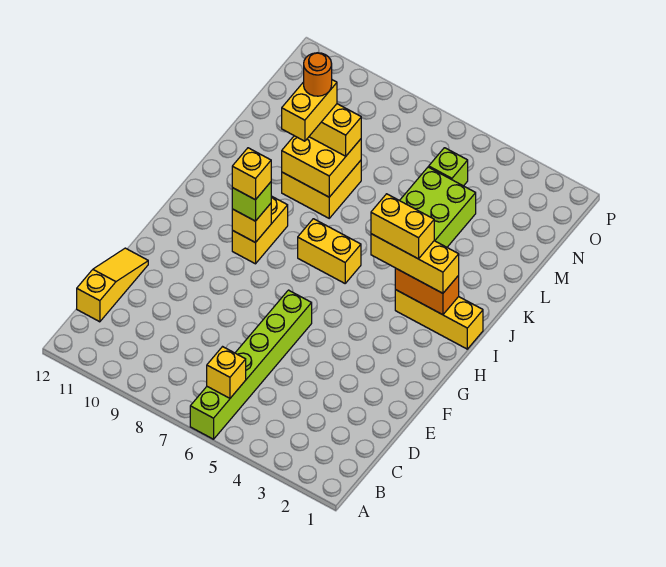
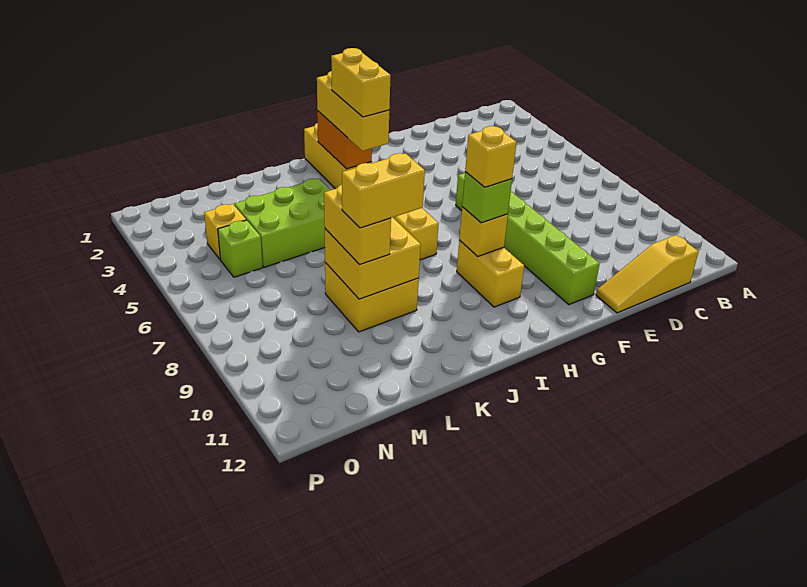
lime 1x6 brick [190,290,312,439] -> lime 1x6 brick turned to [456,173,600,305]
yellow 1x1 brick [207,347,246,398] -> yellow 1x1 brick moved to [204,204,246,260]
yellow 1x2 brick [232,196,288,264] -> yellow 1x2 brick turned to [457,240,524,307]
orange 1x1 round brick [304,53,332,96] -> none

